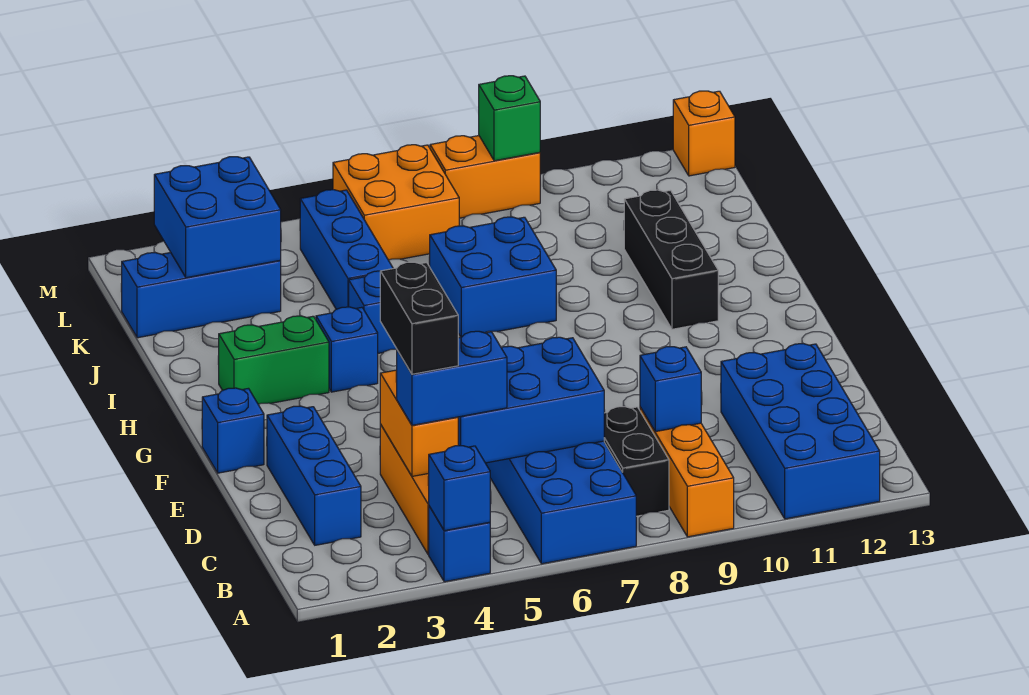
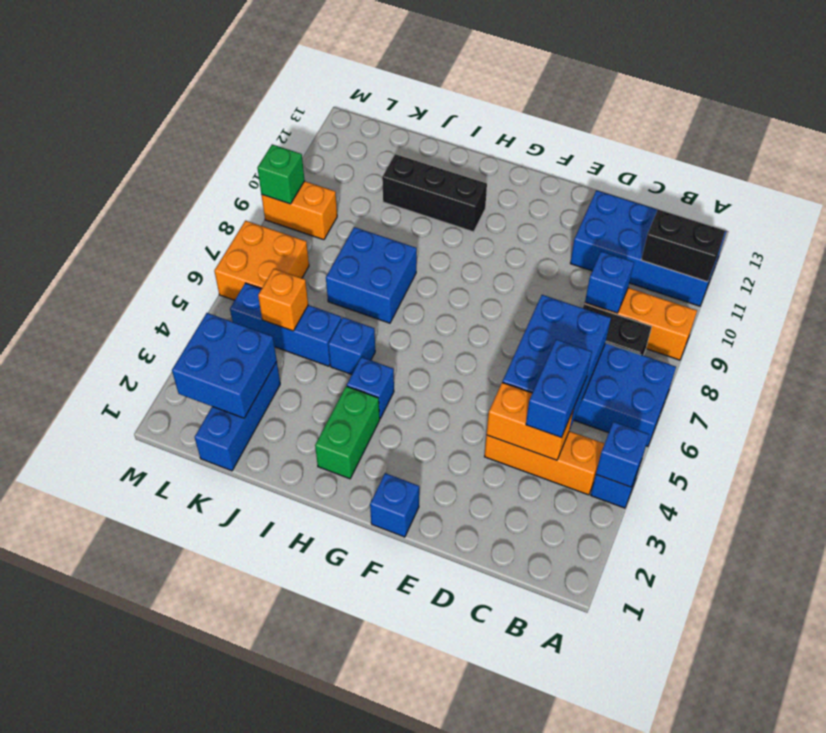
blue 1x3 brick [267,406,361,545] -> none
black 1x2 brick [380,262,458,374] -> black 1x2 brick moved to [641,210,725,282]
orange 1x2 brick [430,136,540,218] -> orange 1x2 brick turned to [261,181,337,240]
orange 1x1 brick [673,91,735,176] -> orange 1x1 brick moved to [258,269,308,331]

